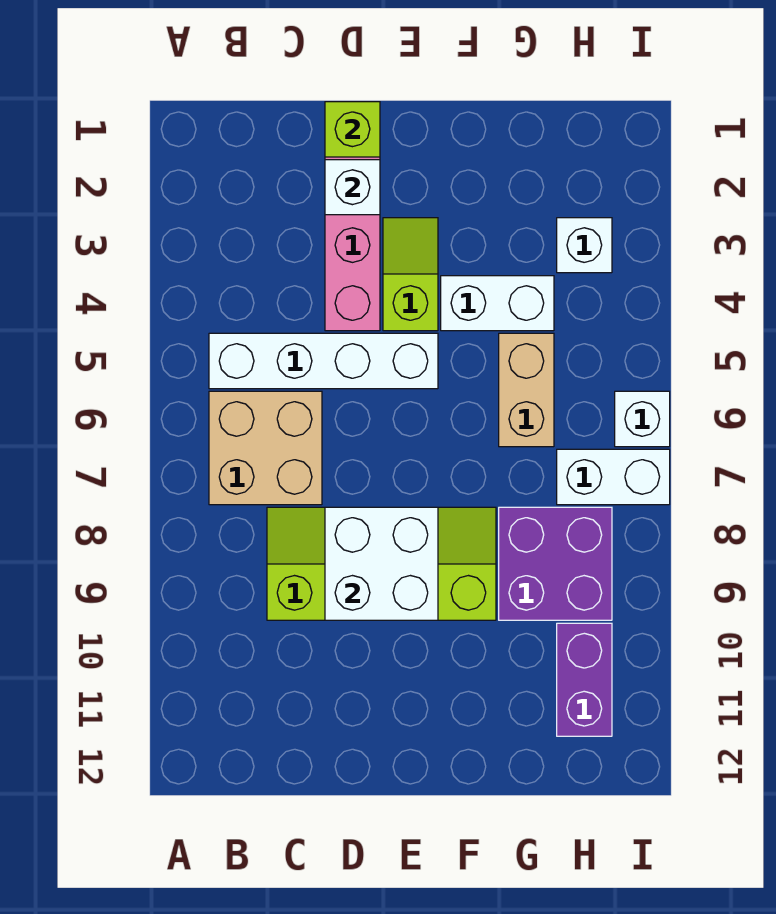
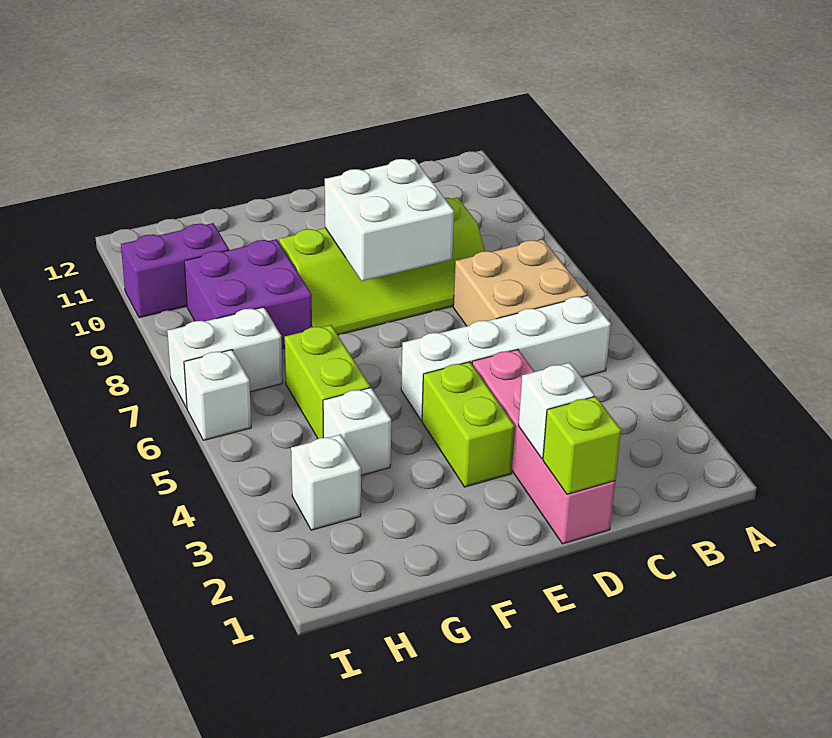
lime 1x2 slope [383,218,438,331] -> lime 1x2 brick [422,362,515,487]
white 1x2 brick [441,276,554,331] -> white 1x1 brick [323,388,391,475]
tan 1x2 brick [499,333,554,447] -> lime 1x2 brick [285,325,370,439]
purple 1x2 brick [557,623,612,736] -> purple 1x2 brick turned to [121,223,229,318]

